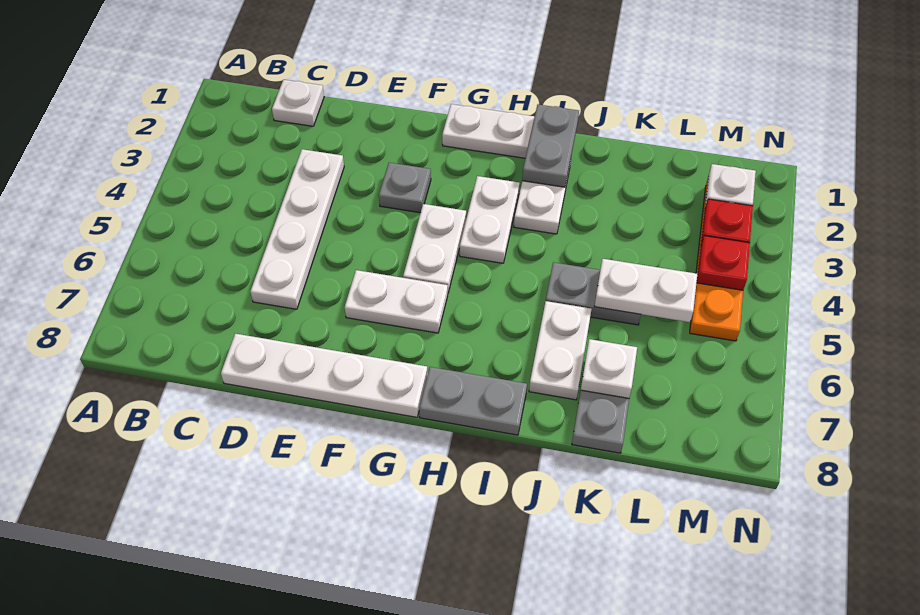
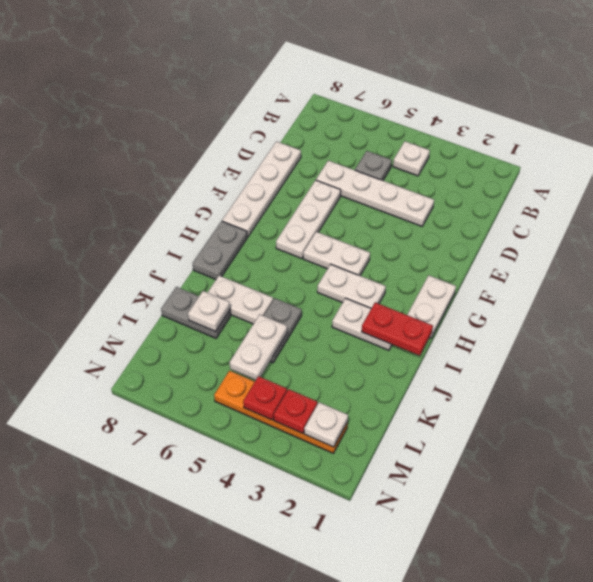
white 1x1 plate [272,80,324,126] -> white 1x1 plate moved to [393,141,430,176]
grey 1x1 plate [379,163,431,213] -> grey 1x1 plate moved to [355,151,392,180]
white 1x2 plate [345,270,448,333] -> white 1x3 plate [276,180,341,259]
grey 1x2 plate [522,105,579,187] -> red 1x2 plate [362,302,433,356]

